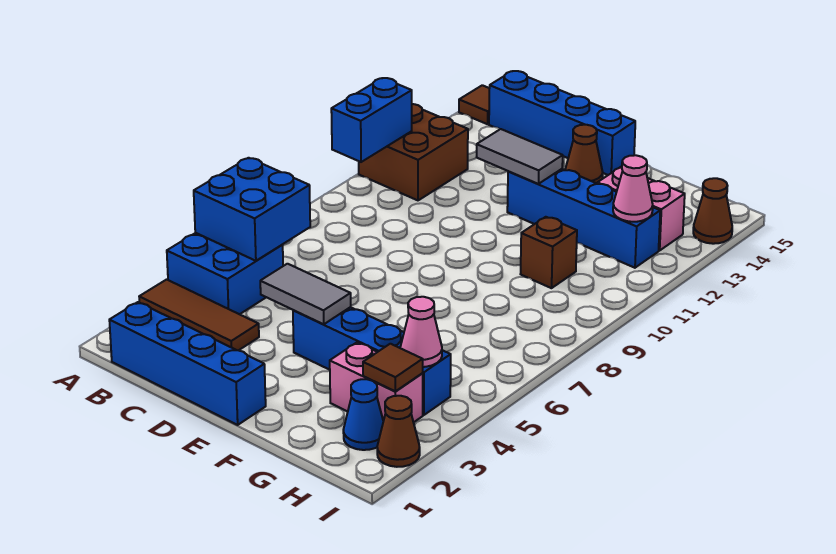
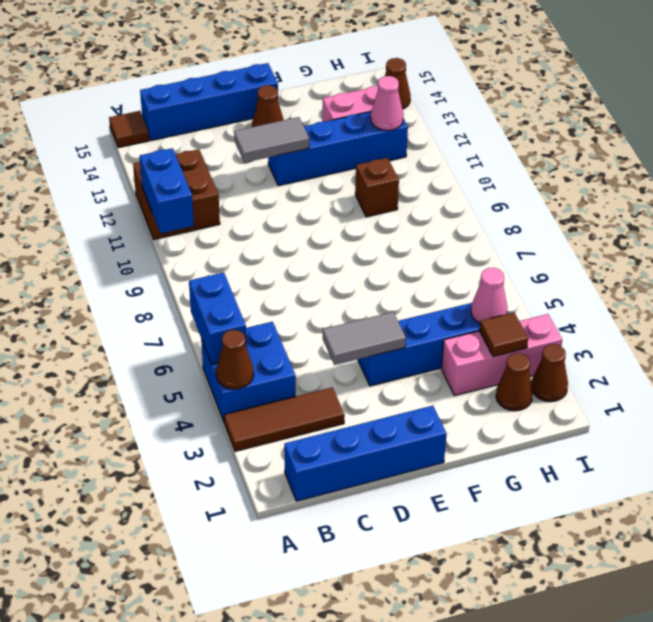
none -> brown 1x1 cone [216,330,254,389]
blue 2x2 brick [194,158,310,261] -> blue 1x2 brick [189,272,247,365]
pink 1x2 brick [330,342,423,422] -> pink 1x3 brick [441,314,562,396]
blue 1x1 cone [343,379,383,450] -> brown 1x1 cone [496,353,533,411]

